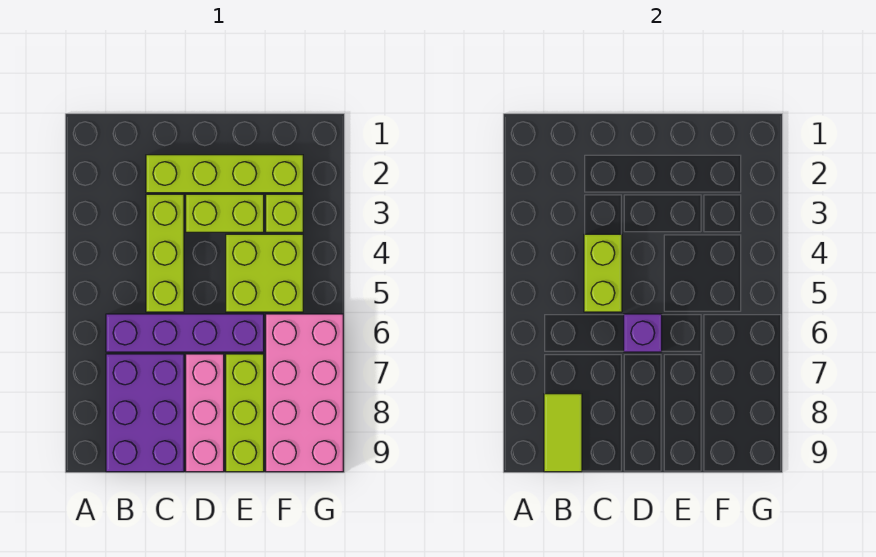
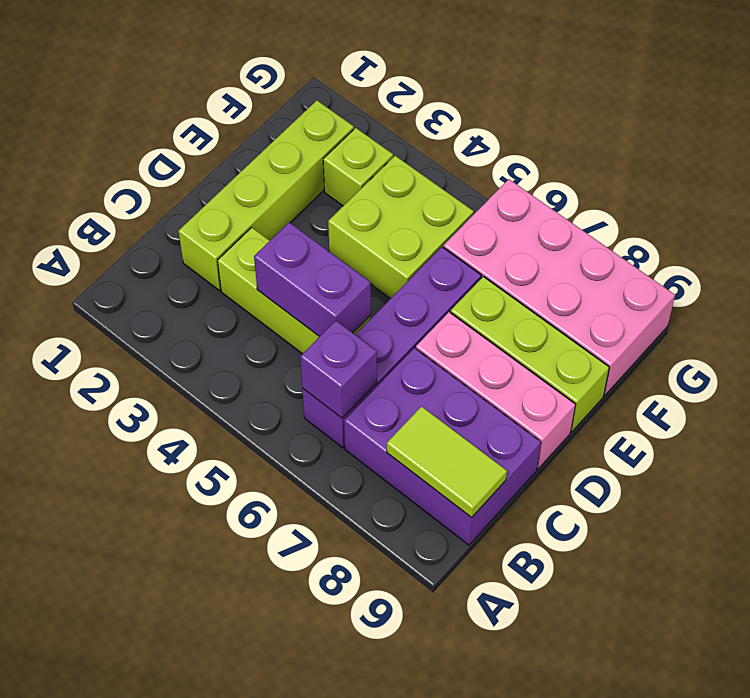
lime 1x2 brick [584,234,622,312] -> purple 1x2 brick [254,223,371,337]
lime 1x2 brick [186,194,264,232] -> none
purple 1x1 brick [624,314,662,352] -> purple 1x1 brick moved to [300,321,377,418]

